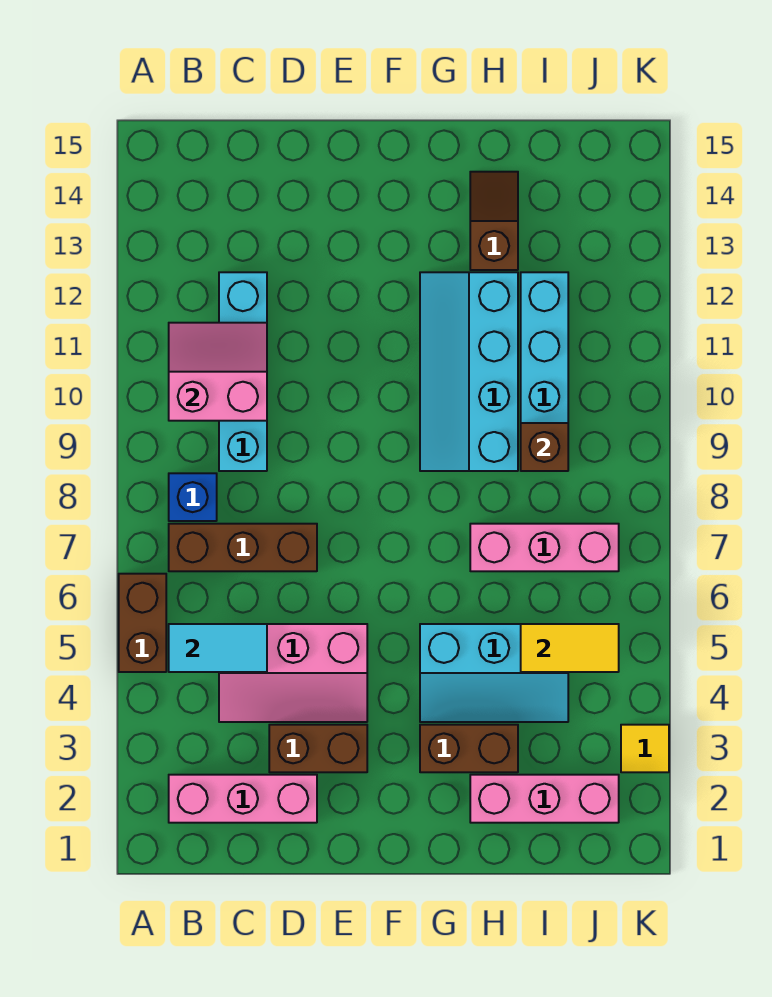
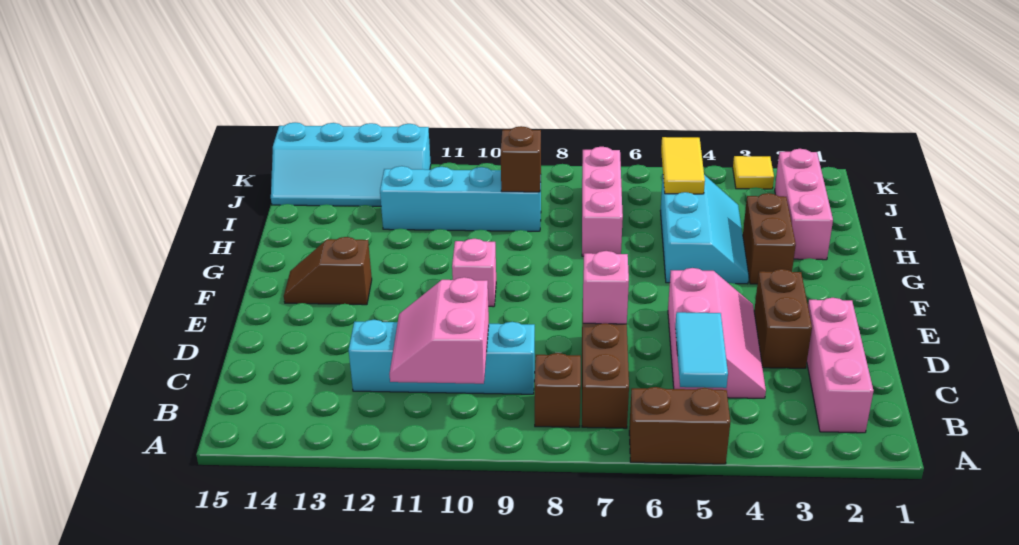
blue 1x1 brick [169,473,217,521] -> brown 1x1 brick [535,353,581,427]
none -> pink 1x1 brick [583,251,629,324]
none -> pink 1x1 brick [452,239,496,307]
cyan 2x4 slope [420,272,518,471] -> cyan 2x4 slope moved to [271,122,431,206]
brown 1x2 slope [470,172,518,270] -> brown 1x2 slope moved to [284,237,372,305]

